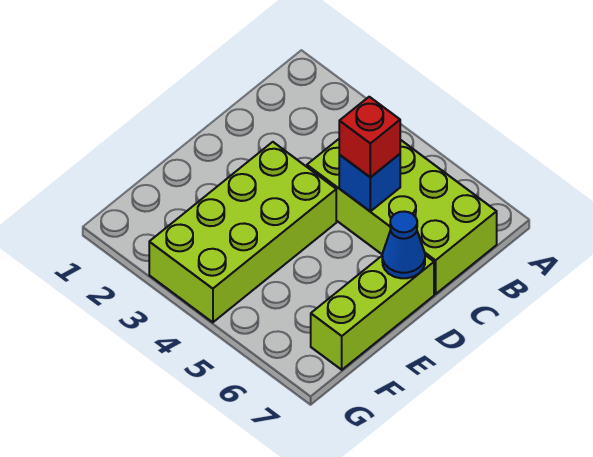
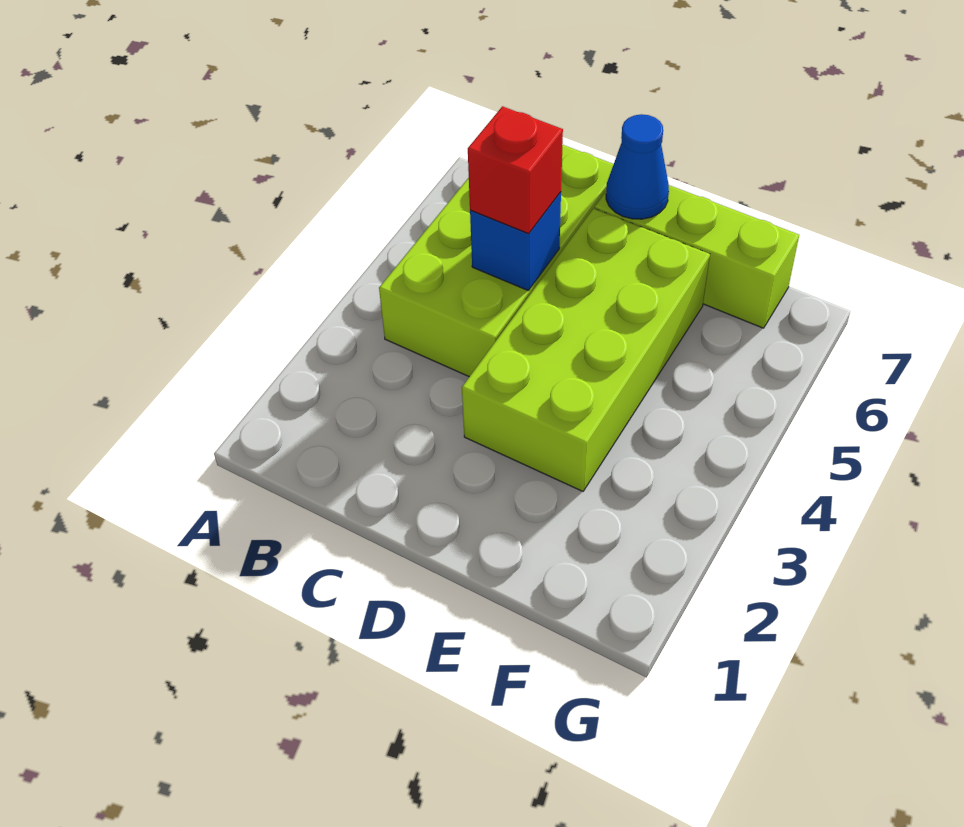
lime 2x4 brick [149,142,336,322] -> lime 2x4 brick turned to [462,208,710,491]

